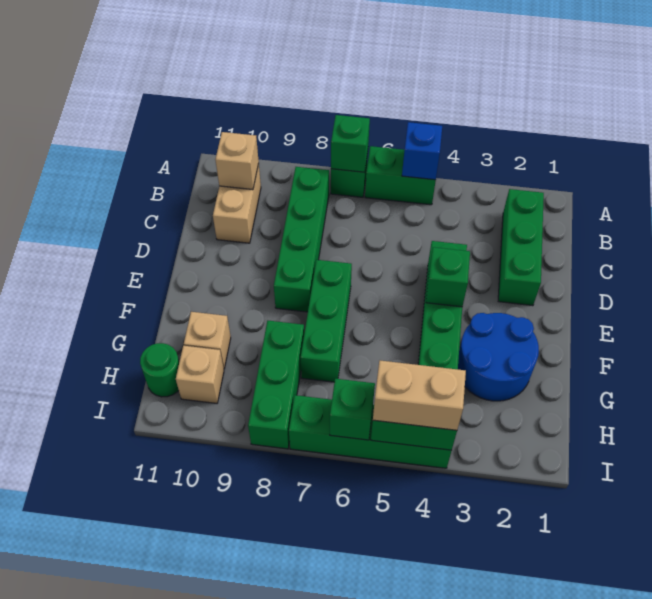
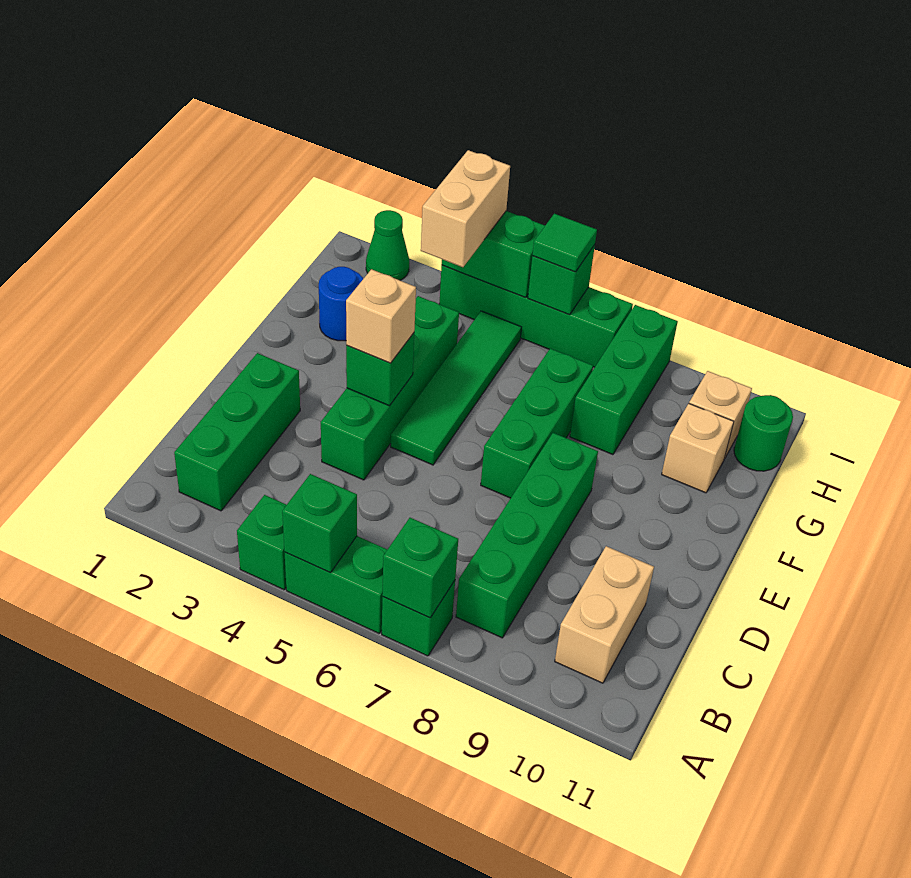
none -> green 1x1 brick [237,495,286,590]
blue 1x1 brick [402,122,442,180] -> green 1x1 brick [282,474,357,573]
tan 1x1 brick [215,132,259,190] -> tan 1x1 brick moved to [346,269,416,363]
none -> green 1x4 tile [391,311,522,465]
blue 2x2 round brick [458,313,539,401] -> blue 1x1 round brick [319,267,363,341]
none -> green 1x1 cone [366,210,409,280]
tan 1x2 brick [373,360,466,430] -> tan 1x2 brick turned to [421,150,510,267]
none -> green 1x1 tile [532,214,597,272]

